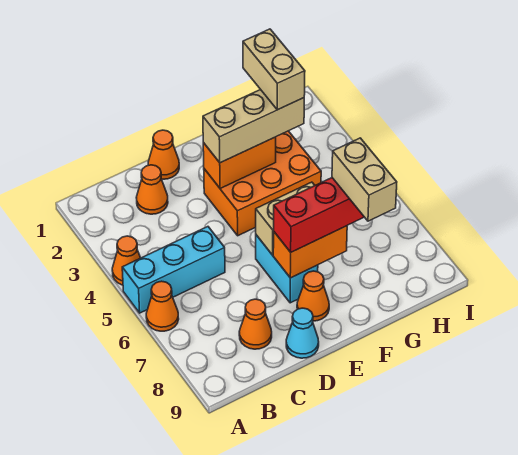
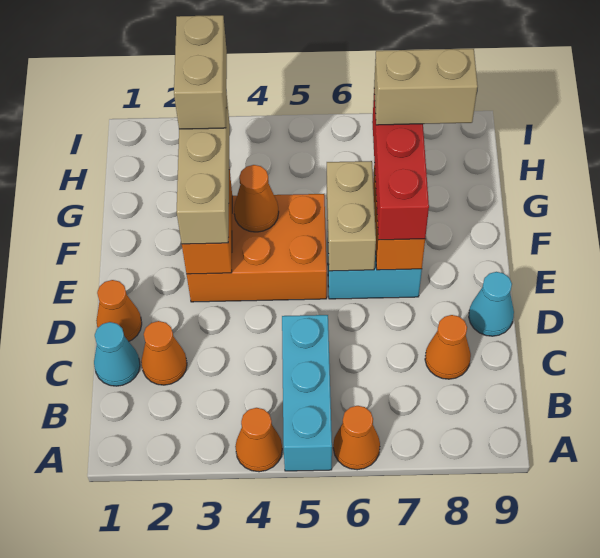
none -> cyan 1x1 cone [94,322,140,386]
orange 2x3 brick [204,131,321,236] -> orange 2x3 brick turned to [187,194,327,302]
orange 1x1 cone [297,271,329,321] -> orange 1x1 cone moved to [234,165,279,232]
tan 1x2 brick [243,29,305,110] -> tan 1x2 brick turned to [174,15,227,129]

